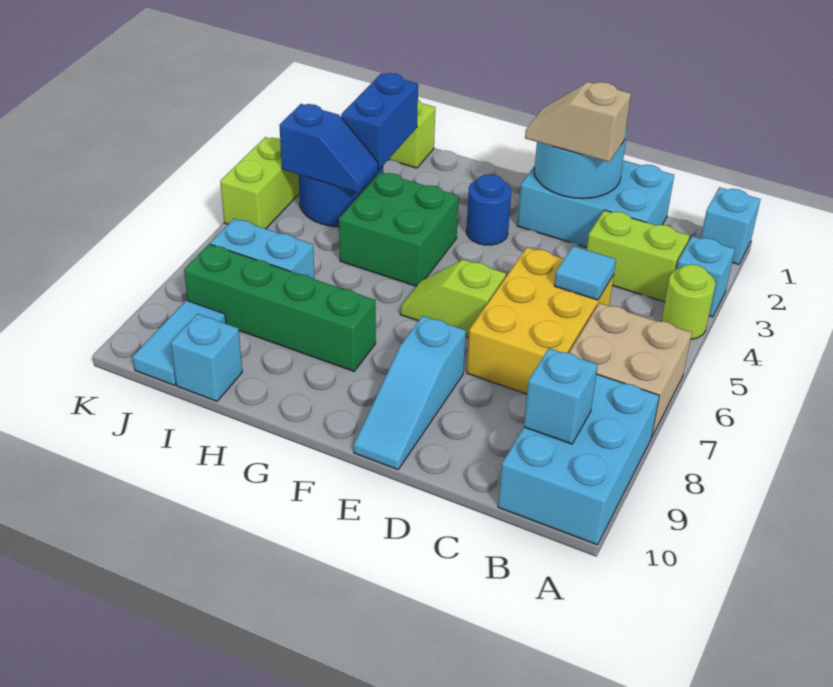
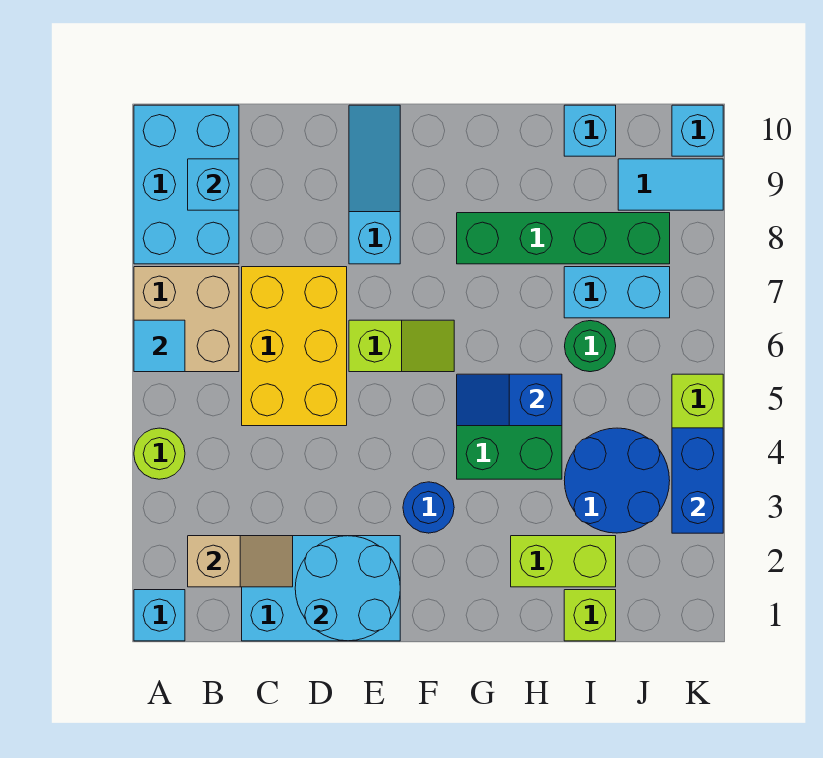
cyan 1x1 brick [677,236,735,317] -> cyan 1x1 brick moved to [672,105,723,156]
lime 1x2 brick [587,210,690,302] -> lime 1x2 brick moved to [511,536,616,587]
cyan 1x1 tile [554,246,616,300] -> cyan 1x1 tile moved to [134,320,185,372]
tan 1x2 slope [525,82,631,162] -> tan 1x2 slope moved to [188,536,293,587]
blue 1x2 brick [341,73,418,170] -> blue 1x2 brick moved to [672,428,723,533]
blue 1x2 slope [279,104,378,193] -> blue 1x2 slope moved to [457,374,562,426]
none -> green 1x1 round brick [565,321,616,372]
cyan 1x2 tile [133,300,226,385] -> cyan 1x2 tile turned to [618,159,723,210]

